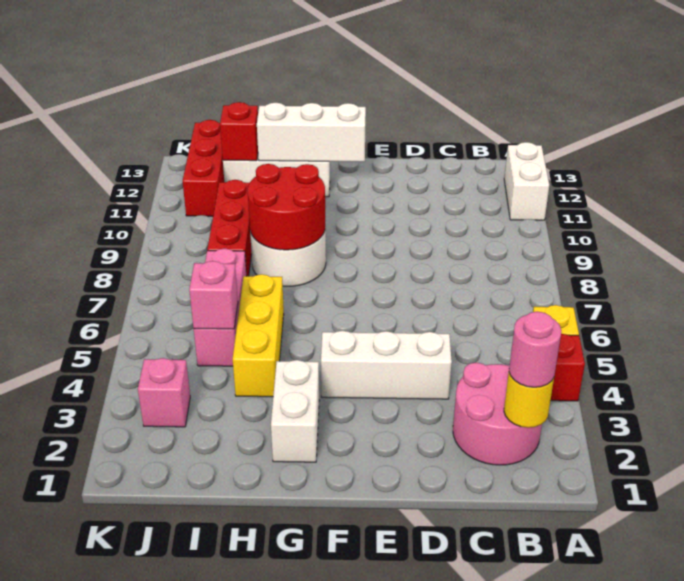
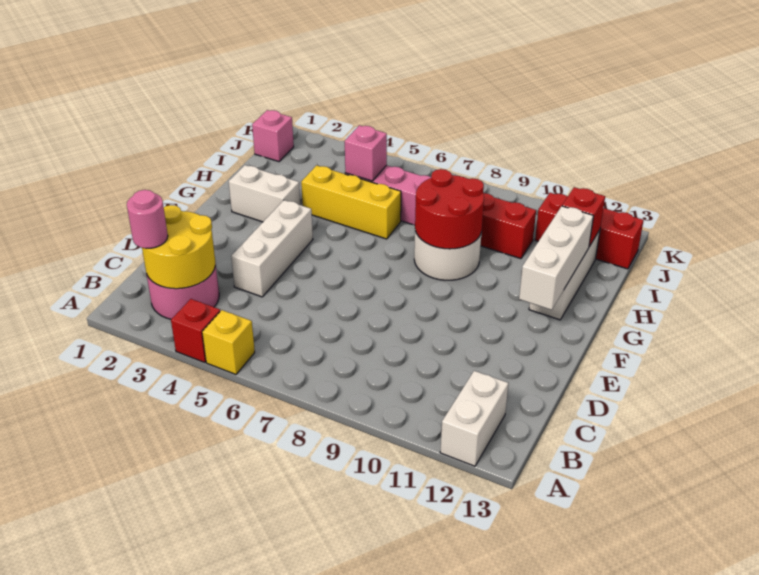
white 1x2 brick [504,142,549,220] -> white 1x2 brick turned to [440,371,509,466]
yellow 1x1 round brick [504,373,554,428] -> yellow 2x2 round brick [142,205,215,289]
pink 1x1 brick [138,358,190,427] -> pink 1x1 brick moved to [252,110,294,162]

